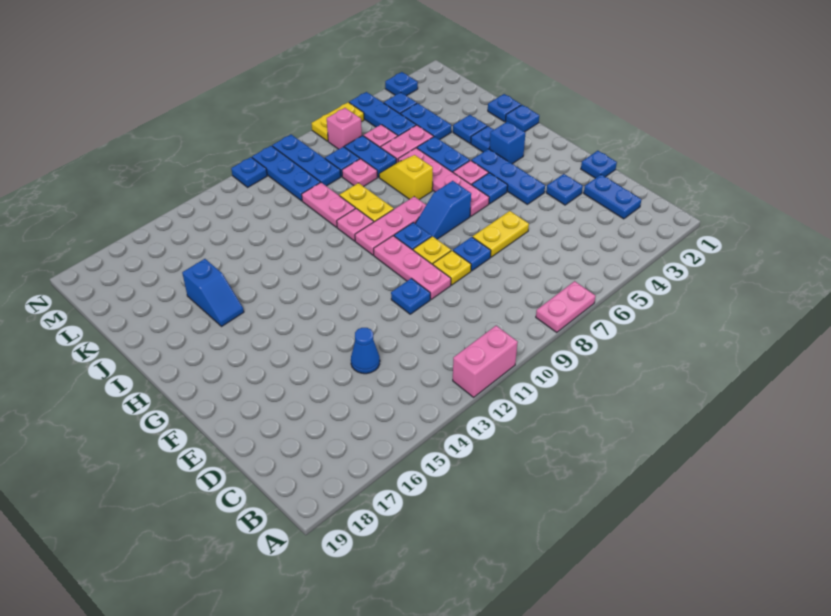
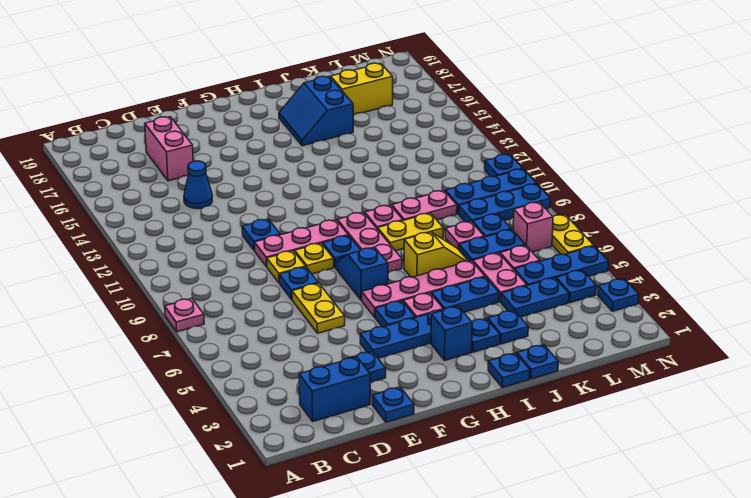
pink 1x2 plate [536,281,596,332] -> pink 1x1 plate [165,299,204,332]
pink 1x2 brick [453,326,518,397] -> pink 1x2 brick moved to [145,117,193,181]
blue 1x2 plate [584,175,641,219] -> blue 1x2 brick [299,357,370,421]
blue 1x2 slope [182,259,244,326] -> blue 2x2 slope [279,76,353,146]
none -> yellow 1x2 brick [331,63,393,115]

